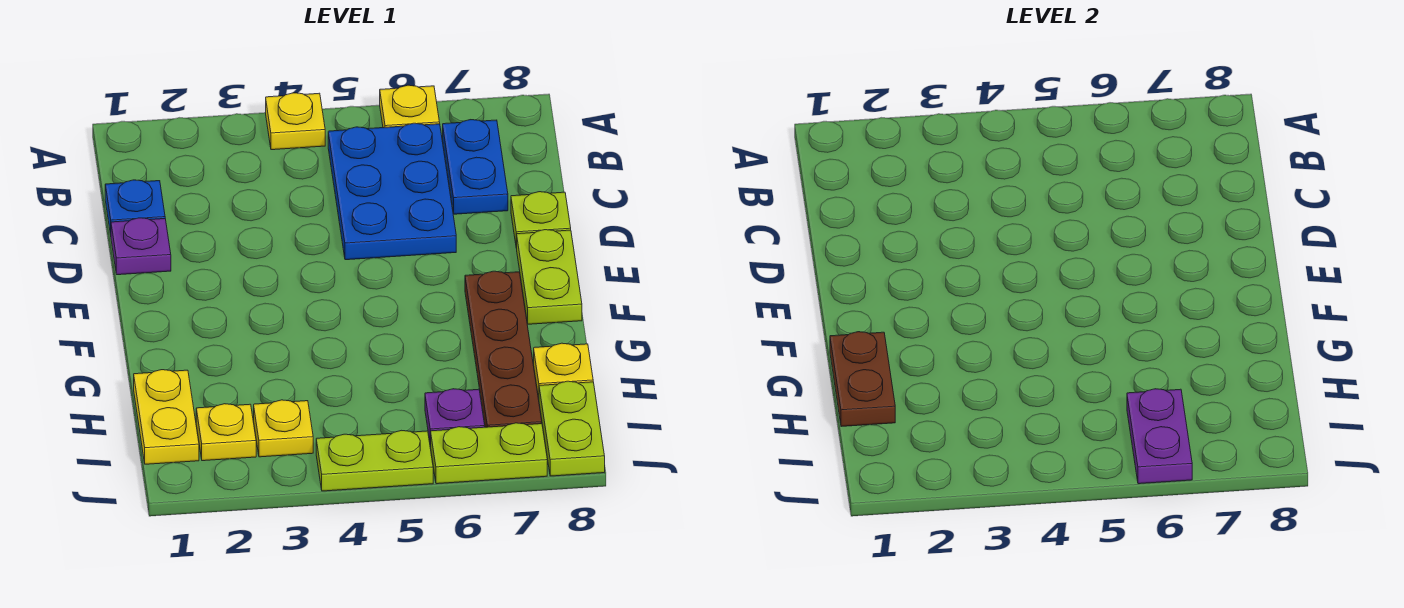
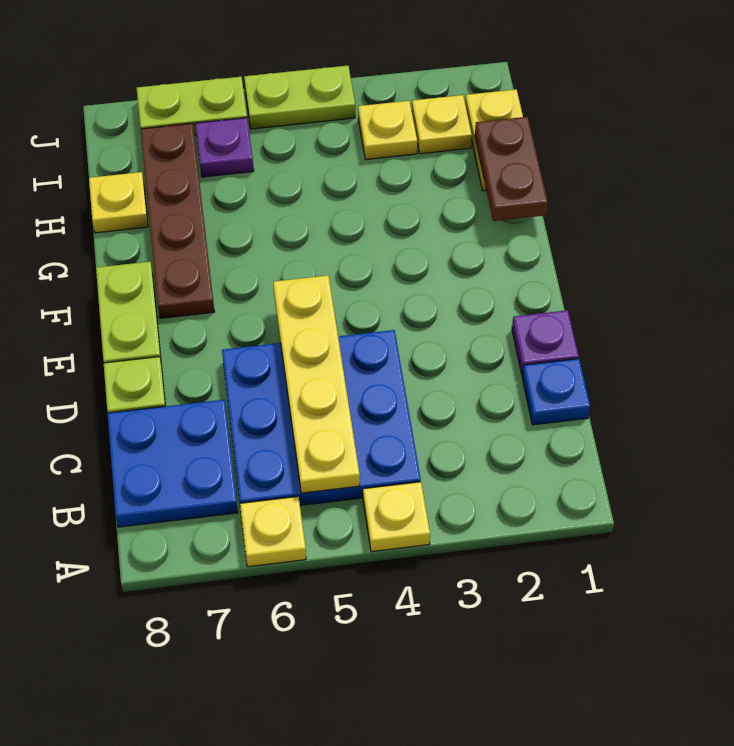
blue 2x3 plate [328,123,456,260] -> blue 3x3 plate [222,330,421,505]
none -> yellow 1x4 plate [273,275,360,493]
blue 1x2 plate [443,120,508,214] -> blue 2x2 plate [107,400,238,527]
purple 1x2 plate [1127,389,1192,484] -> none
lime 1x2 plate [539,381,605,476] -> none

